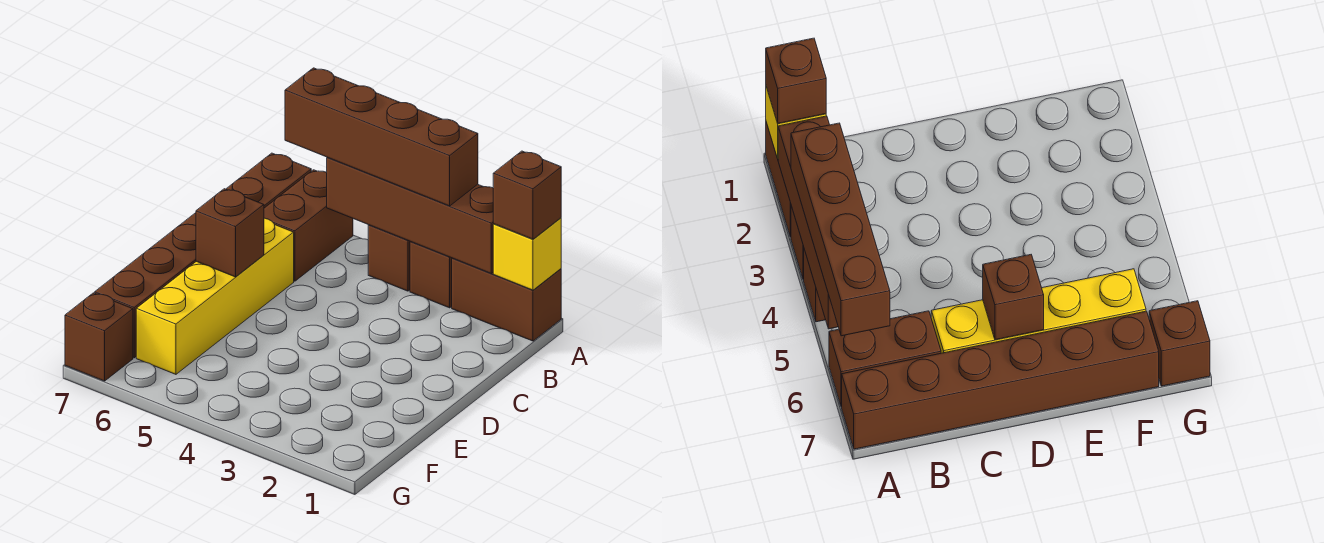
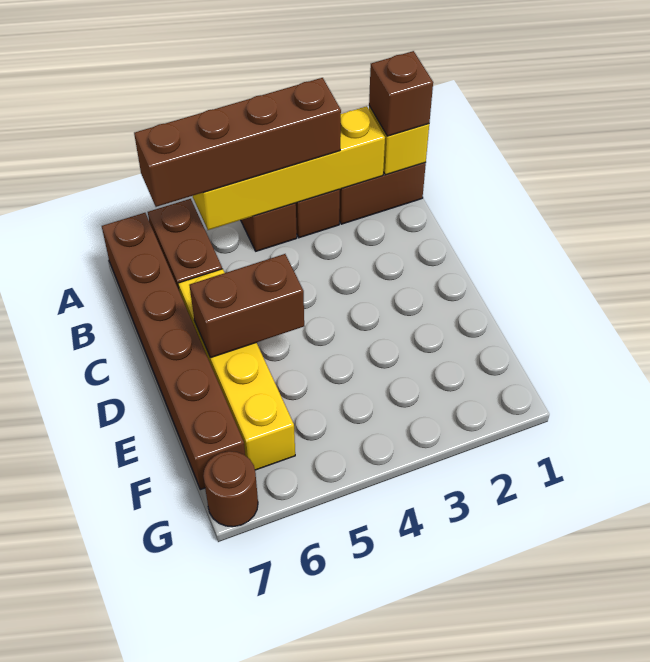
brown 1x4 brick [327,157,493,273] -> yellow 1x4 brick [193,106,385,230]
brown 1x1 brick [196,189,264,277] -> brown 1x2 brick [190,254,304,358]
brown 1x1 brick [65,293,133,381] -> brown 1x1 round brick [203,451,258,527]

